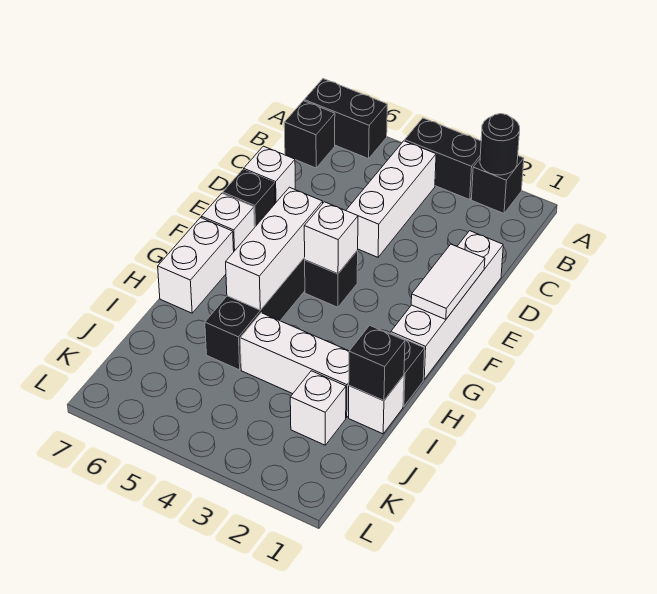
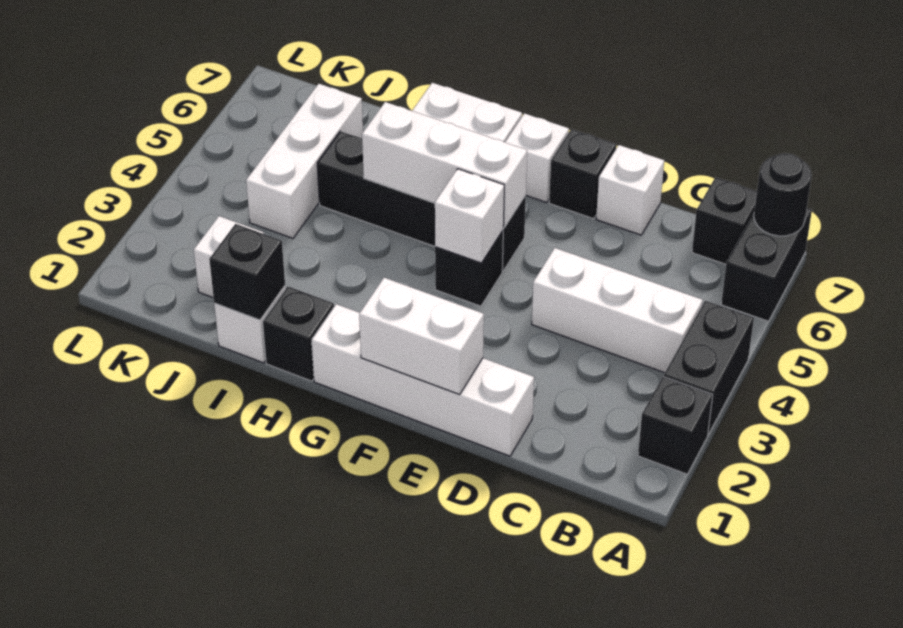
black 1x1 round brick [480,114,520,175] -> black 1x1 round brick moved to [754,153,812,236]
white 1x2 tile [411,244,485,319] -> white 1x2 brick [359,278,484,395]
white 1x3 brick [240,313,349,418] -> white 1x3 brick moved to [246,84,363,238]

